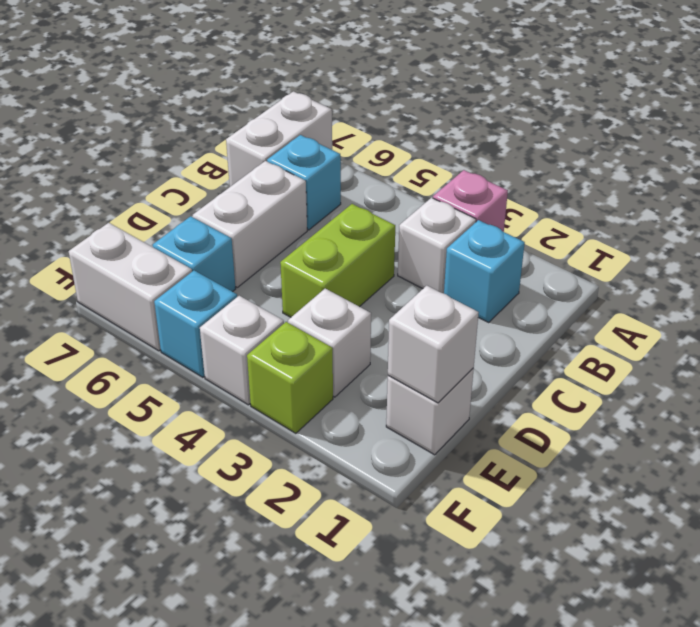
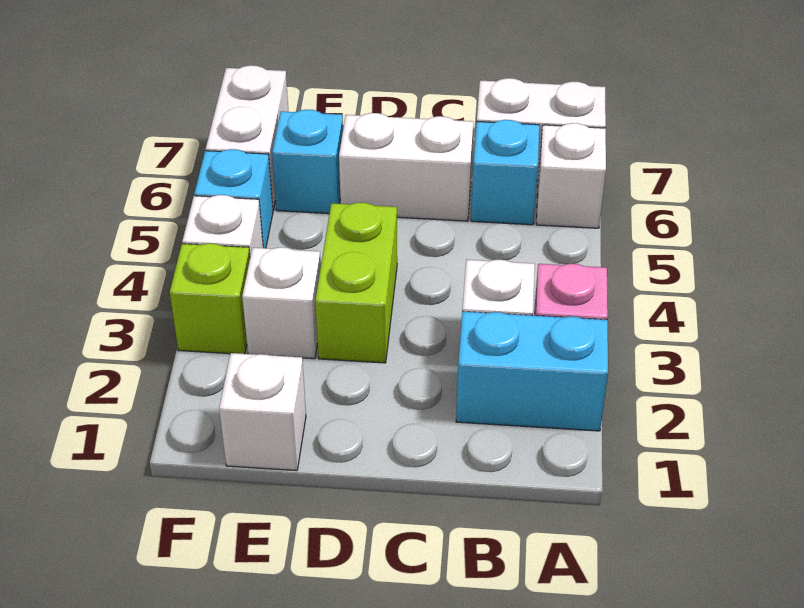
cyan 1x1 brick [444,220,525,322] -> cyan 1x2 brick [456,311,608,431]
lime 1x2 brick [280,204,395,317] -> lime 1x2 brick turned to [315,202,397,363]
white 1x1 brick [388,286,479,403] -> white 1x1 brick moved to [536,123,606,228]

